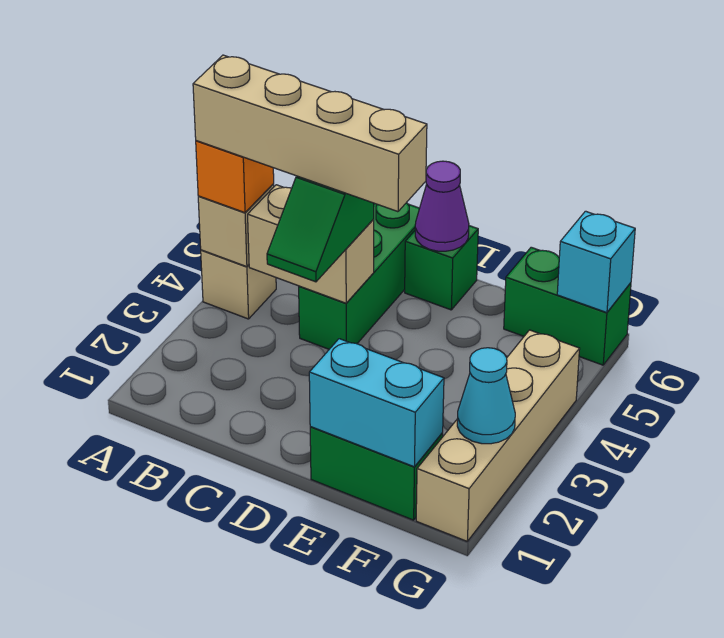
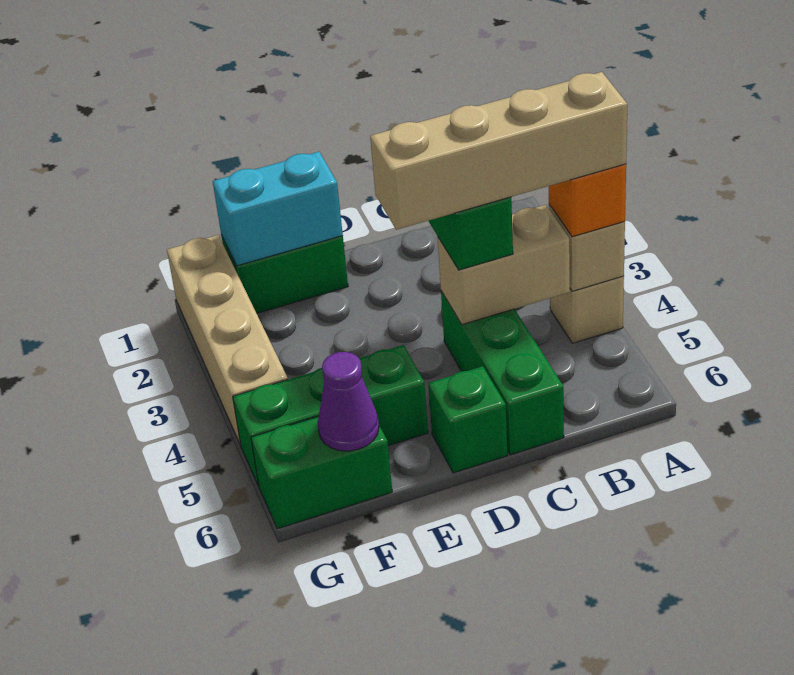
purple 1x1 cone [415,161,469,251] -> purple 1x1 cone moved to [318,352,379,451]
none -> green 1x3 brick [233,345,428,486]
cyan 1x1 cone [457,348,515,444] -> none
cyan 1x1 brick [557,211,635,313] -> none

